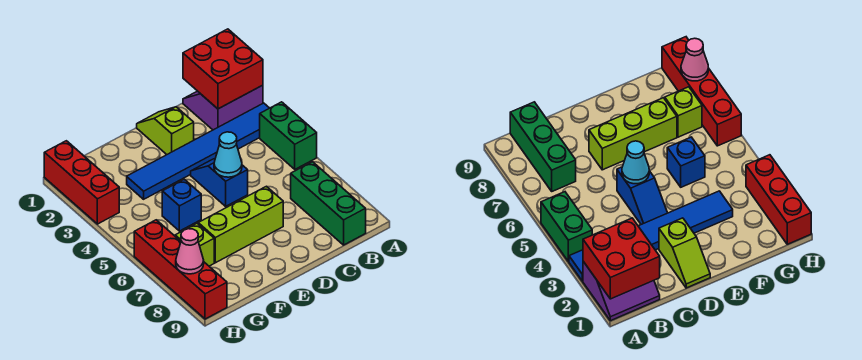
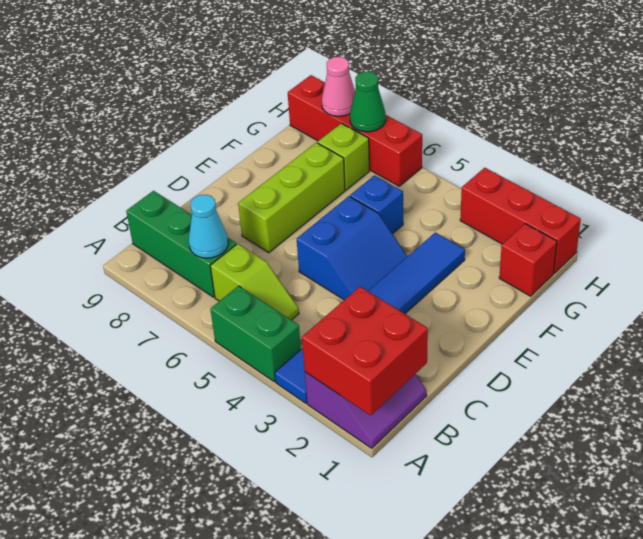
lime 1x2 slope [137,107,194,154] -> lime 1x2 slope moved to [210,244,299,320]
blue 1x2 slope [191,159,248,206] -> blue 2x2 slope [297,196,407,300]
cyan 1x1 cone [214,132,242,177] -> cyan 1x1 cone moved to [189,195,228,258]
none -> red 1x1 brick [499,224,557,296]
none -> green 1x1 cone [350,72,386,132]

